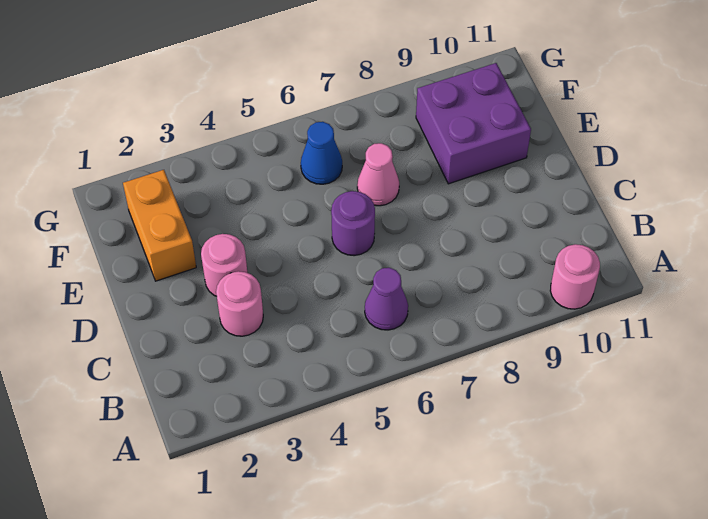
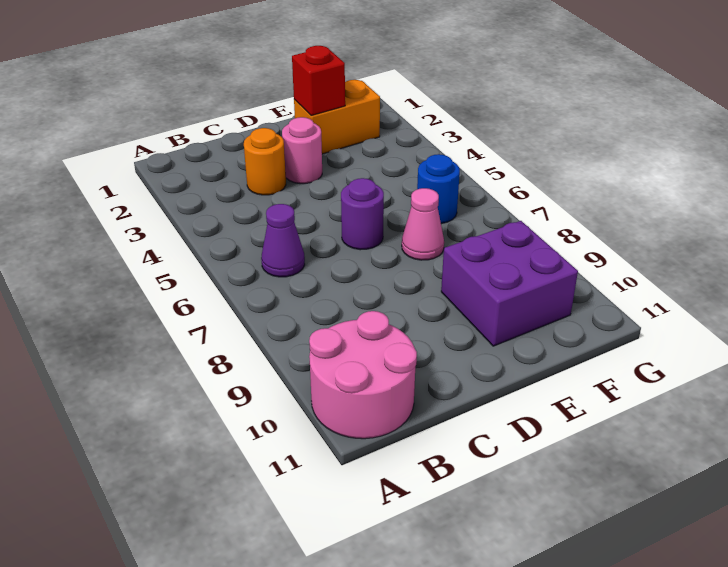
pink 1x1 round brick [550,244,600,309] -> pink 2x2 round brick [309,311,417,439]
pink 1x1 round brick [216,271,263,336] -> orange 1x1 round brick [244,128,286,195]
none -> red 1x1 brick [292,46,345,116]
blue 1x1 cone [301,122,342,184] -> blue 1x1 round brick [417,154,460,224]

